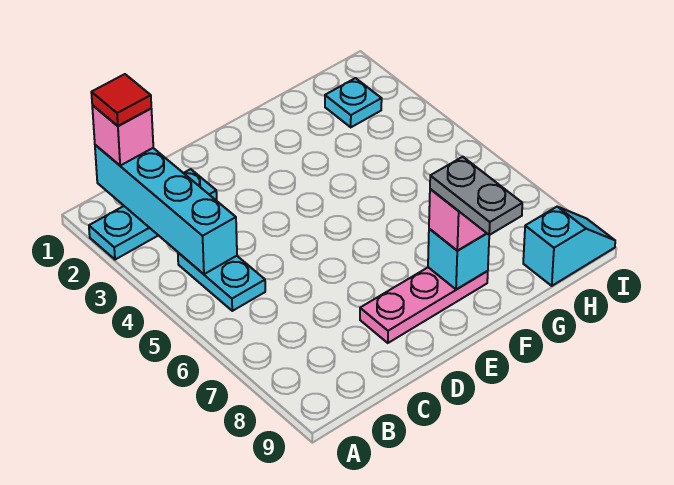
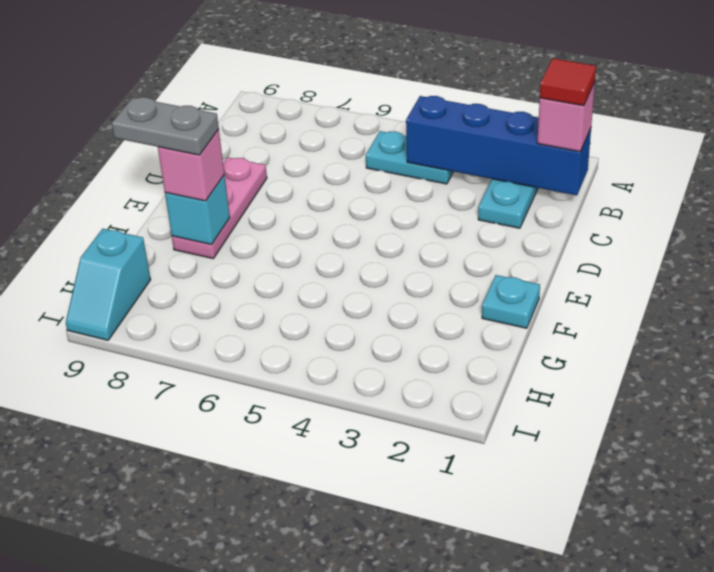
cyan 1x4 brick [95,145,237,274] -> blue 1x4 brick [406,96,591,195]
cyan 1x1 plate [325,78,382,127] -> cyan 1x1 plate moved to [482,275,540,328]

